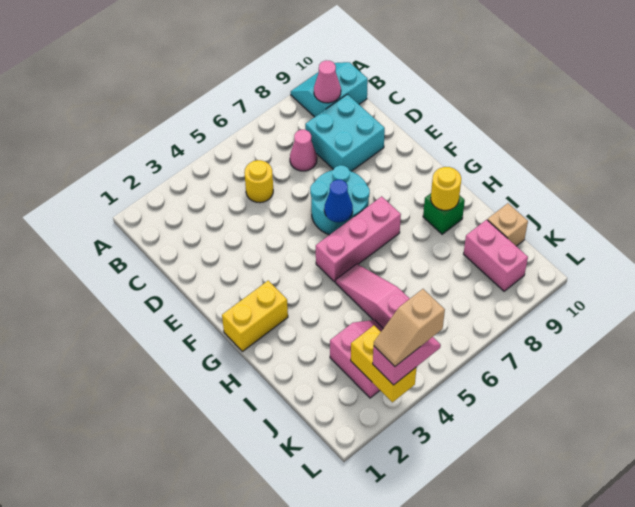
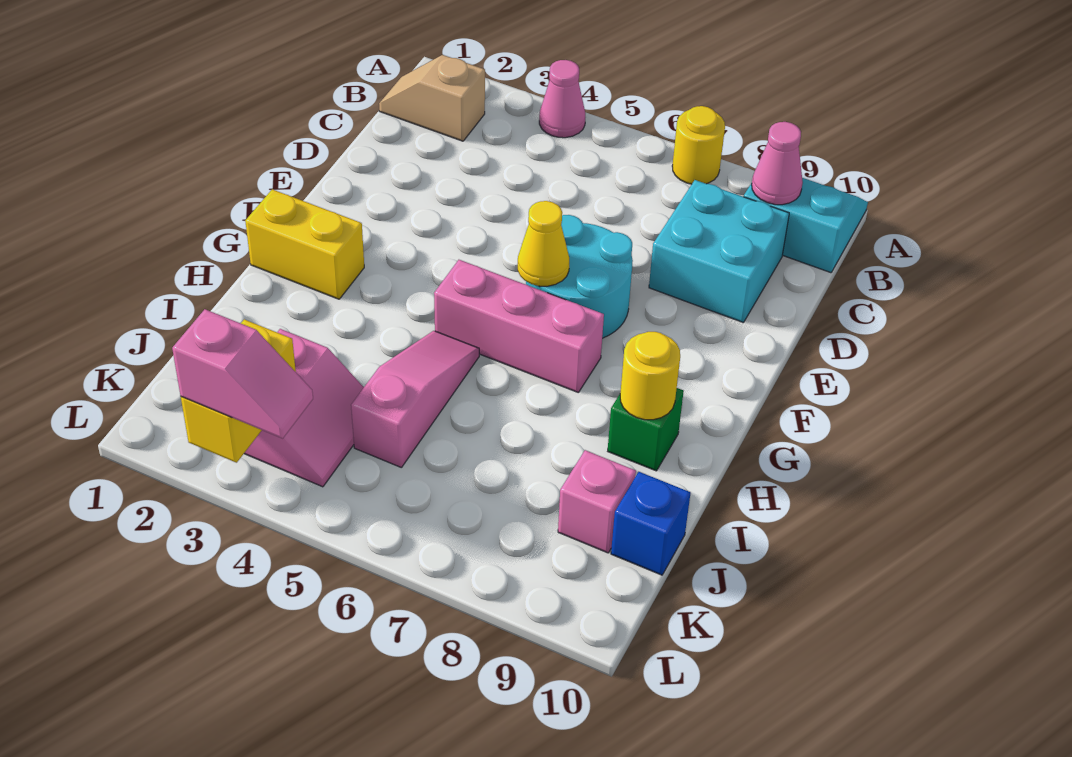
yellow 1x1 round brick [244,160,273,203] -> yellow 1x1 round brick moved to [672,106,725,184]
pink 1x1 cone [290,130,317,171] -> pink 1x1 cone moved to [539,60,585,138]
blue 1x1 cone [324,180,353,222] -> yellow 1x1 cone [518,201,569,286]
pink 1x2 brick [464,220,528,291] -> pink 1x1 brick [558,450,636,553]
tan 1x1 brick [488,203,528,246] -> blue 1x1 brick [611,472,691,575]
tan 1x2 slope [374,289,445,366] -> tan 1x2 slope moved to [379,55,485,141]

